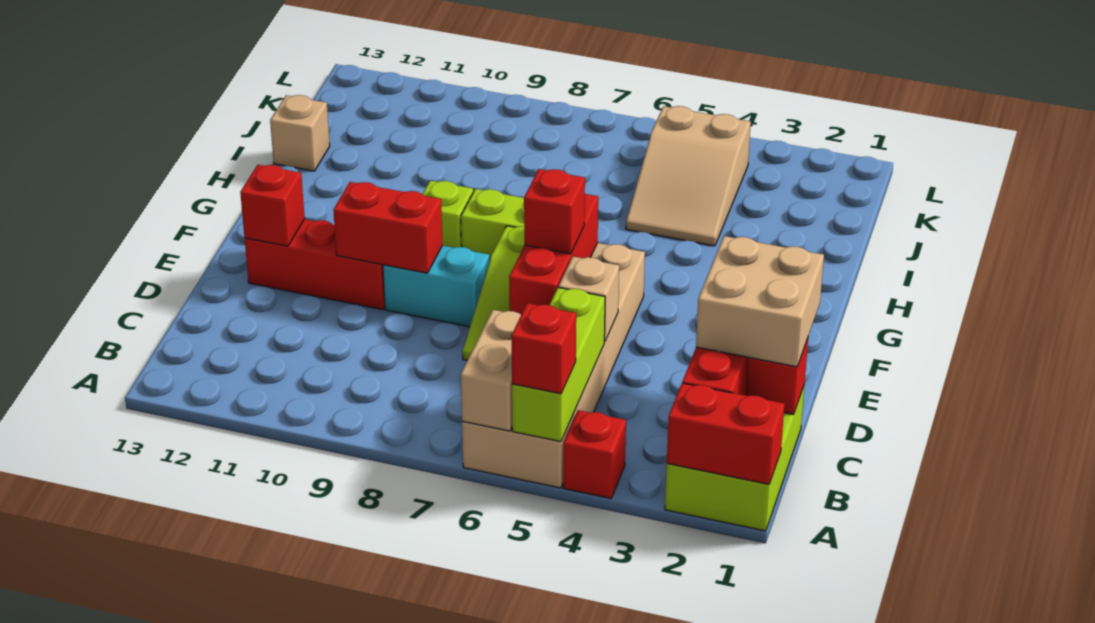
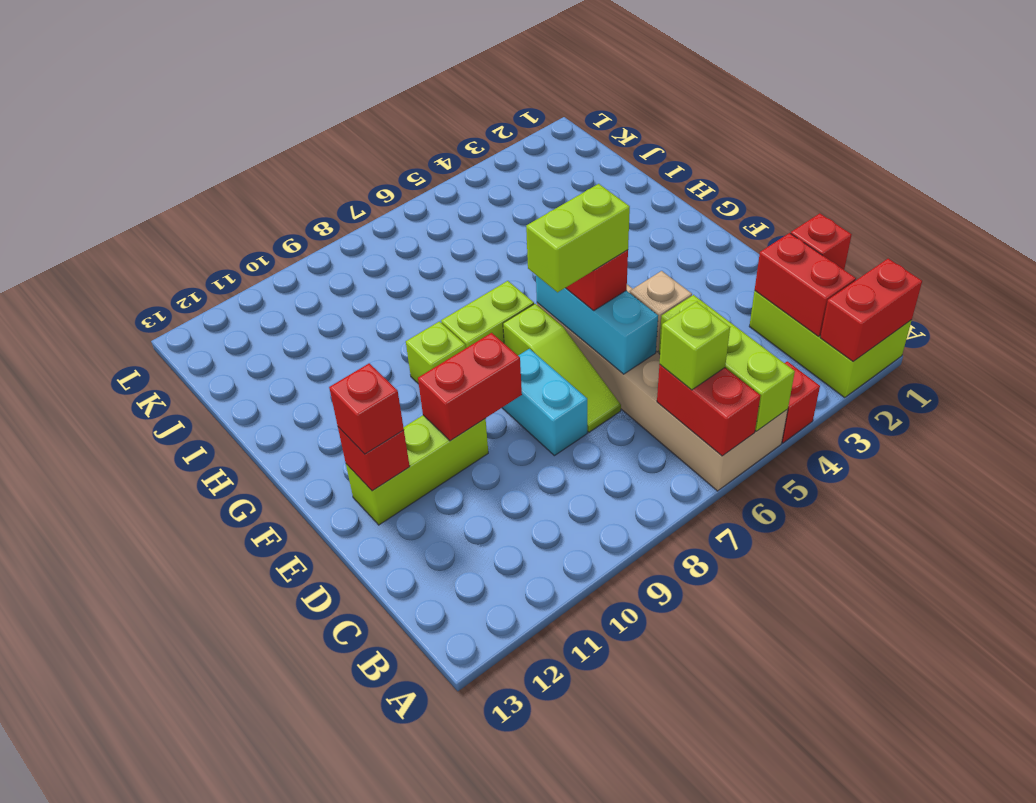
red 1x1 brick [511,303,576,394] -> red 1x1 brick moved to [329,363,404,454]
tan 1x2 brick [461,310,521,431] -> red 1x2 brick [657,365,760,456]
none -> lime 1x1 brick [659,302,730,390]
tan 2x2 brick [696,236,824,367] -> none
red 1x3 brick [509,194,598,314] -> cyan 1x3 brick [536,275,658,374]
none -> lime 1x2 brick [526,184,630,292]
cyan 1x2 brick [383,246,489,327] -> cyan 1x2 brick turned to [502,349,587,456]
red 1x3 brick [245,219,385,310] -> lime 1x3 brick [346,415,488,525]
tan 2x3 slope [626,106,751,246] -> none
tan 1x1 brick [270,95,330,171] -> none

